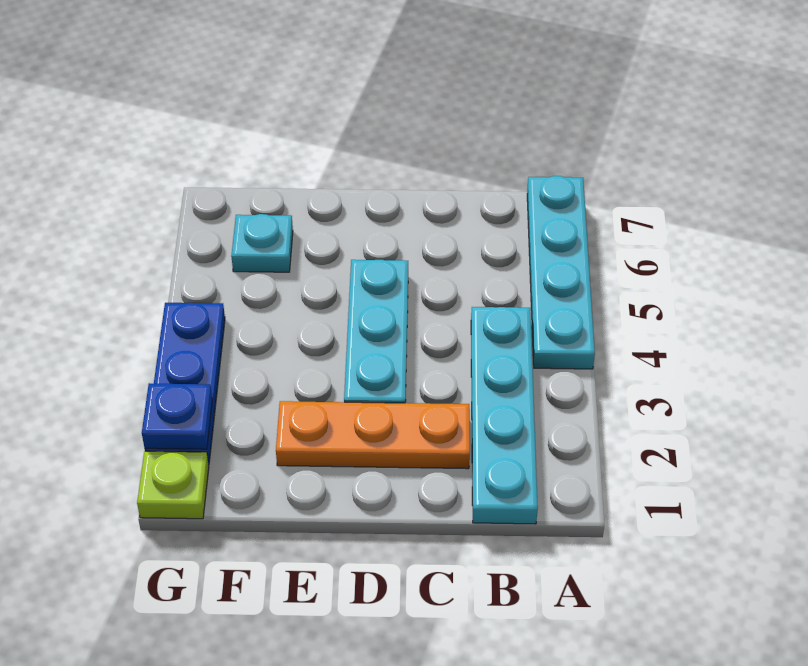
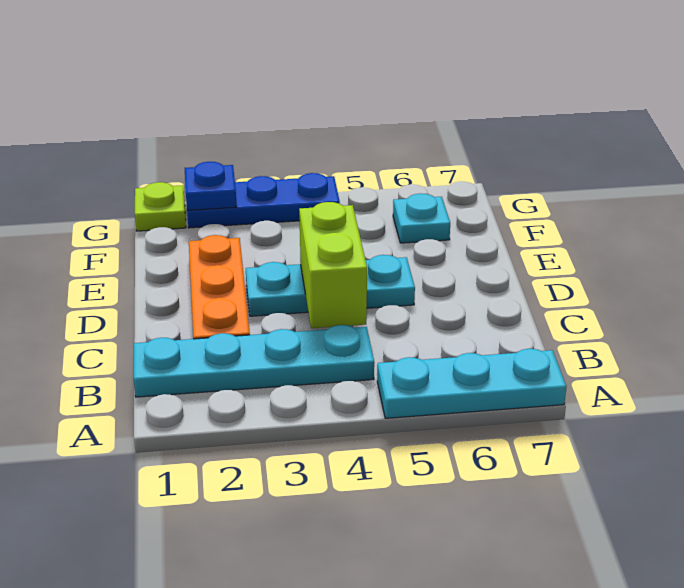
cyan 1x4 plate [527,176,595,369] -> cyan 1x3 plate [377,349,566,418]
none -> lime 1x2 brick [299,202,367,328]

